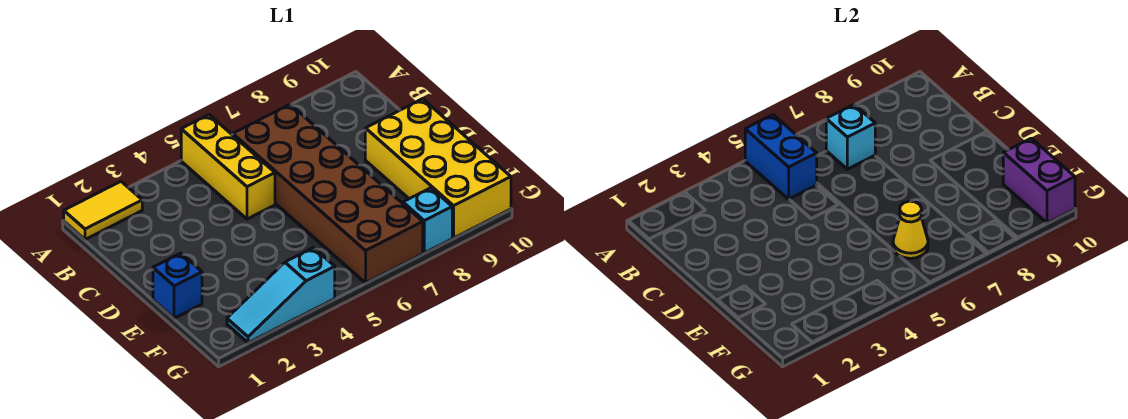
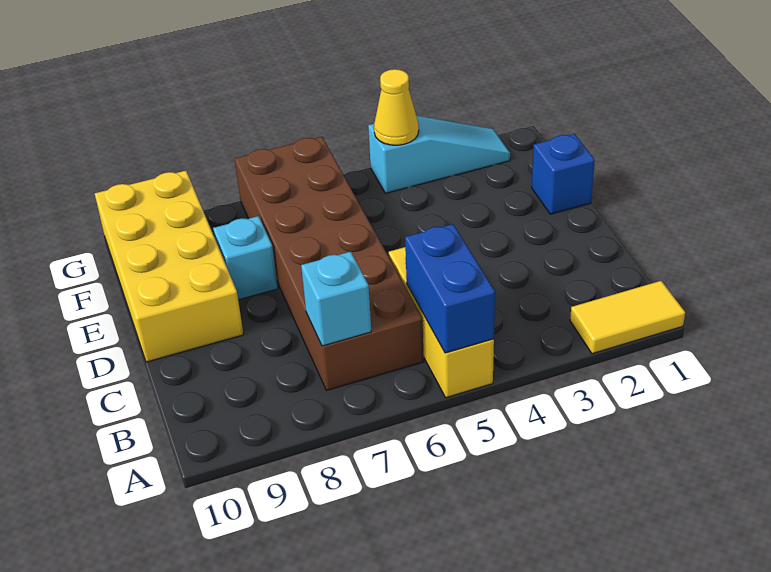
yellow 1x1 cone [893,201,928,258] -> yellow 1x1 cone moved to [374,69,419,145]
purple 1x2 brick [1003,138,1075,223] -> none
cyan 1x1 brick [403,188,452,253] -> cyan 1x1 brick moved to [213,216,278,300]

